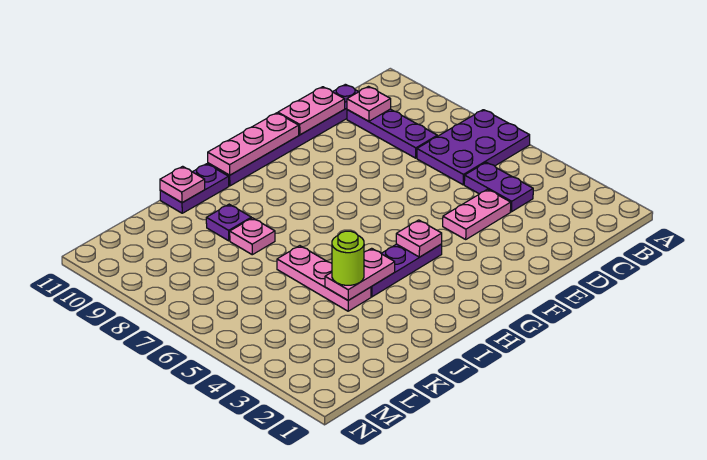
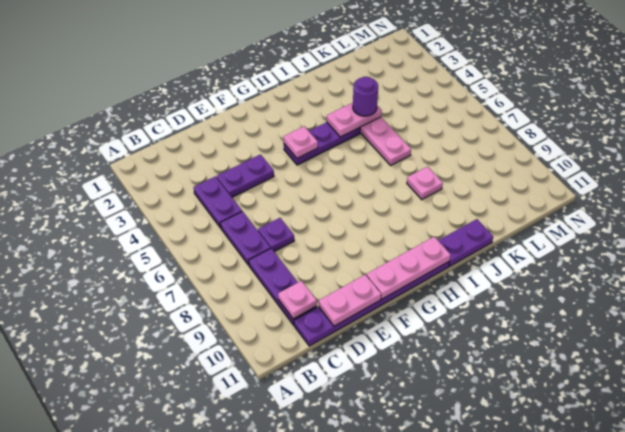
purple 2x3 plate [417,110,530,185] -> purple 1x2 plate [220,211,271,265]
pink 1x2 plate [443,189,511,239] -> purple 1x2 plate [217,155,274,197]
lime 1x1 round brick [332,231,364,285] -> purple 1x1 round brick [353,77,378,116]
purple 1x1 plate [206,204,251,241] -> purple 1x1 plate moved to [258,218,294,252]
pink 1x1 plate [160,166,205,203] -> none

